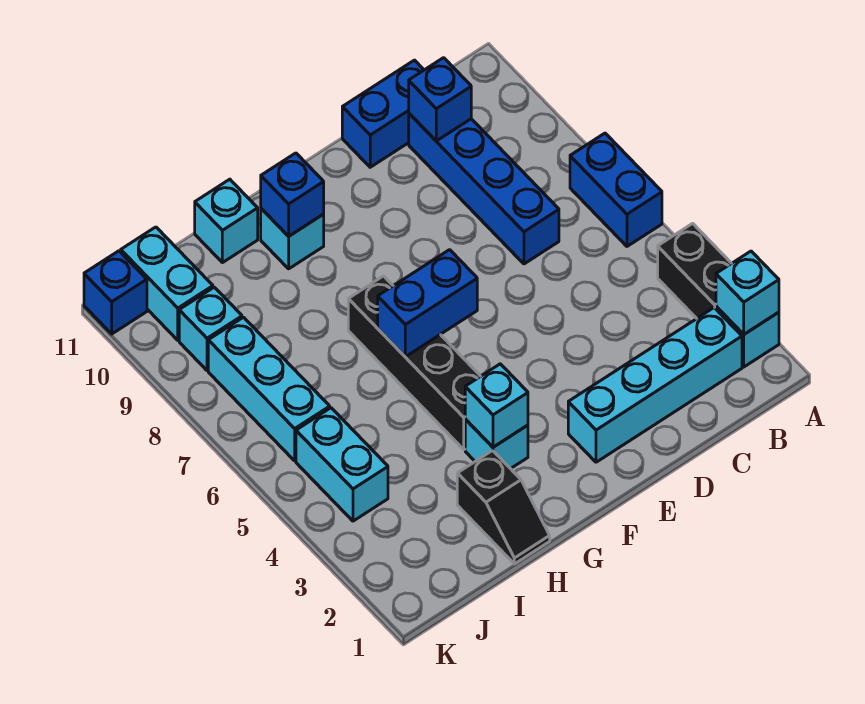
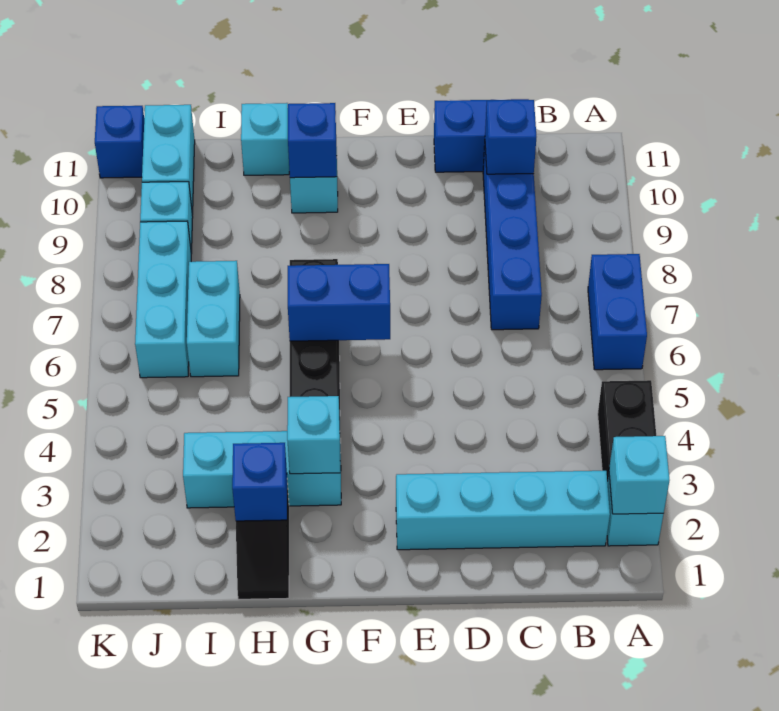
cyan 1x1 brick [465,419,528,469] -> cyan 1x3 brick [183,431,341,508]
none -> blue 1x1 brick [232,443,287,521]
cyan 1x2 brick [296,408,388,521] -> cyan 1x2 brick moved to [187,261,240,377]

